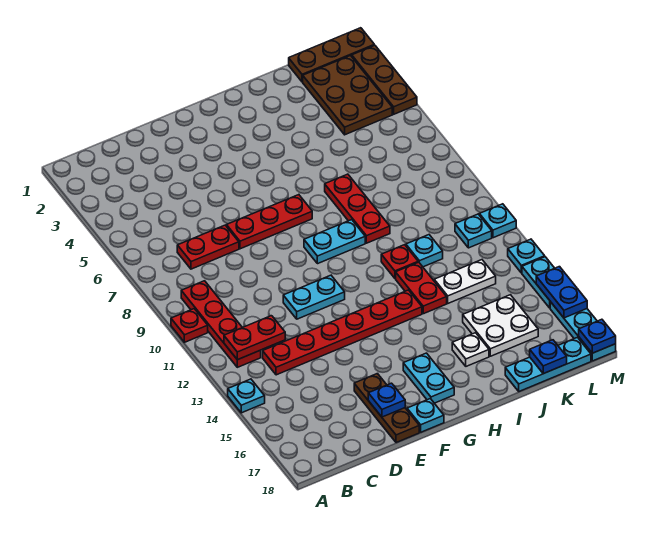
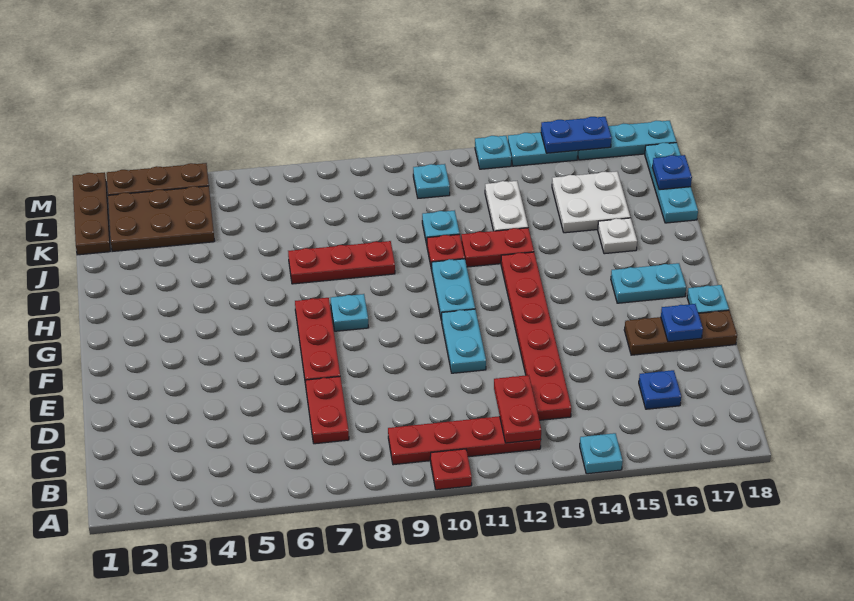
cyan 1x2 plate [304,220,365,264] -> cyan 1x2 plate moved to [432,259,475,320]
cyan 1x1 plate [479,204,516,238] -> cyan 1x1 plate moved to [331,294,369,331]
blue 1x1 plate [579,319,616,353] -> blue 1x1 plate moved to [639,370,681,409]

